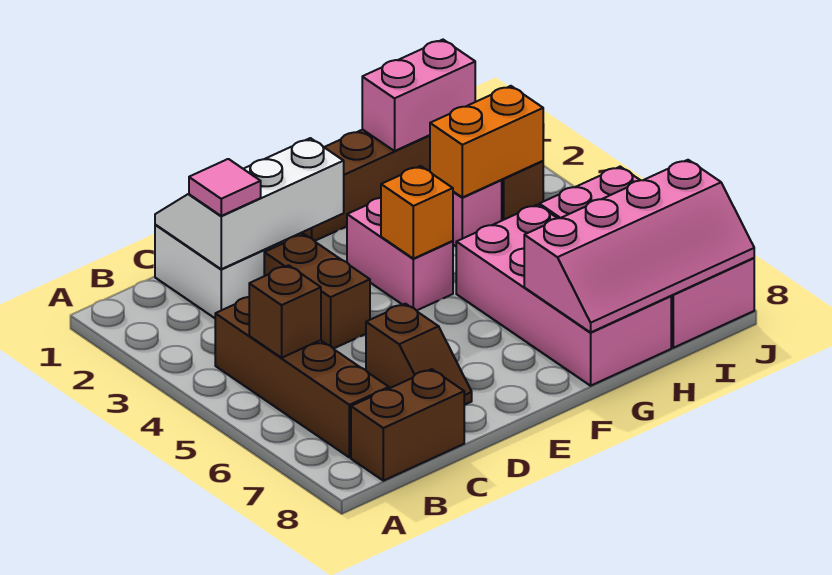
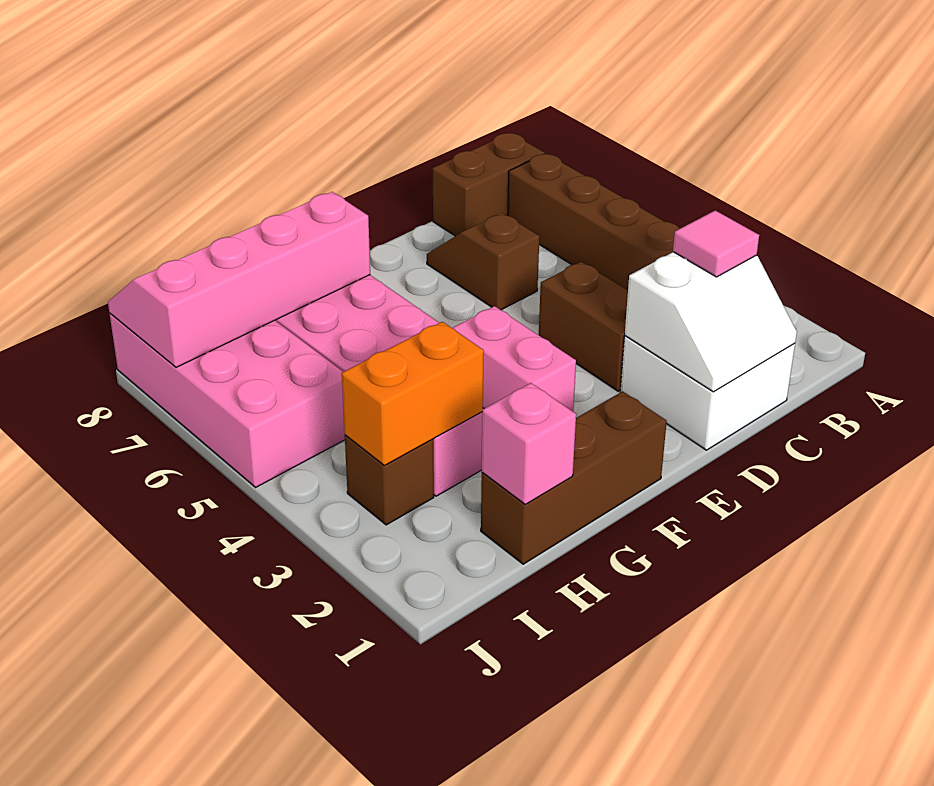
brown 1x1 brick [249,265,321,358] -> none
white 2x3 slope [155,138,344,269] -> white 2x2 slope [625,252,797,392]
orange 1x1 brick [381,166,453,259] -> none
pink 1x2 brick [362,40,475,151] -> pink 1x1 brick [482,383,576,504]

